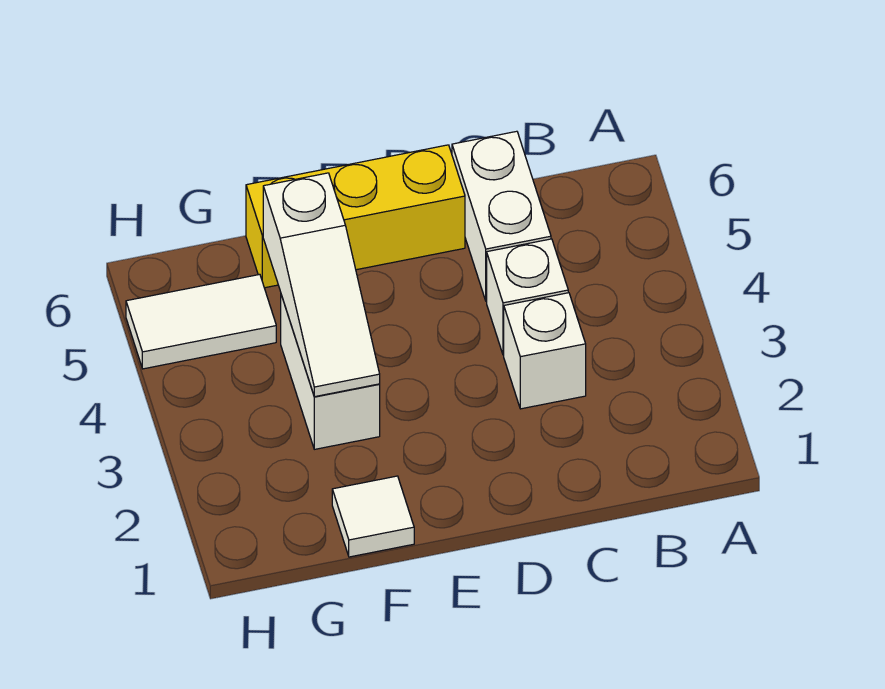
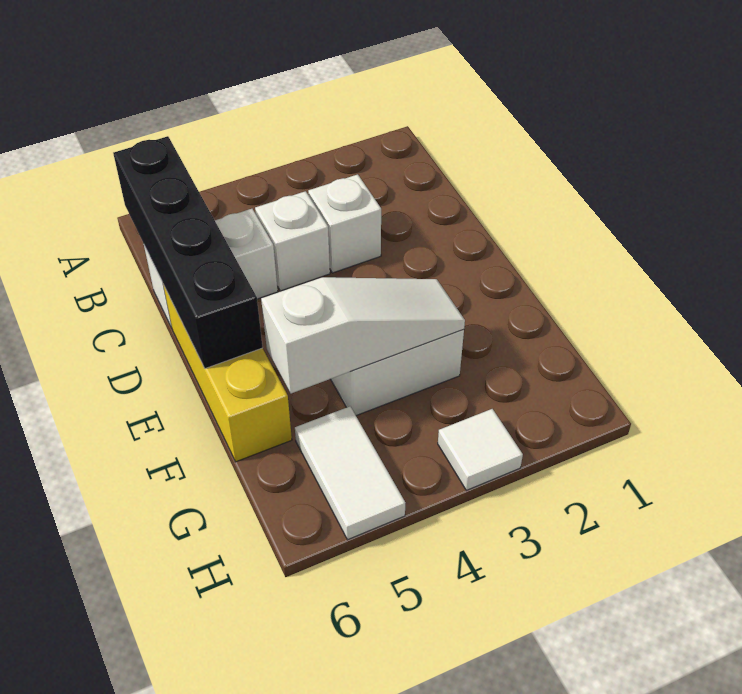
none -> black 1x4 brick [113,136,263,369]
white 1x1 tile [332,476,414,557] -> white 1x1 tile moved to [438,409,523,490]

